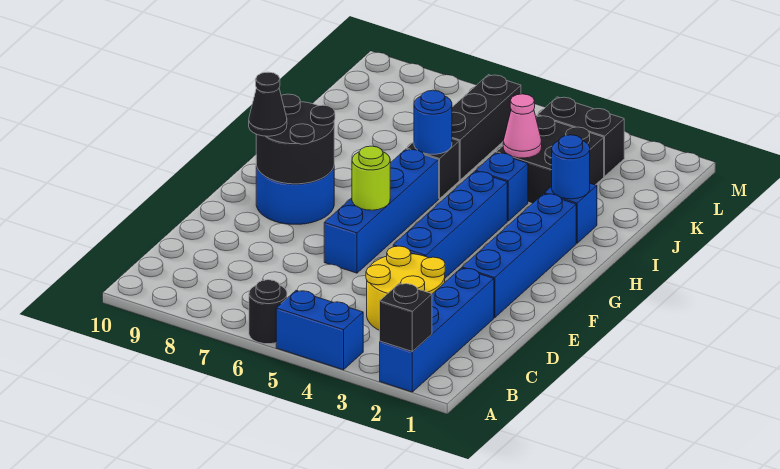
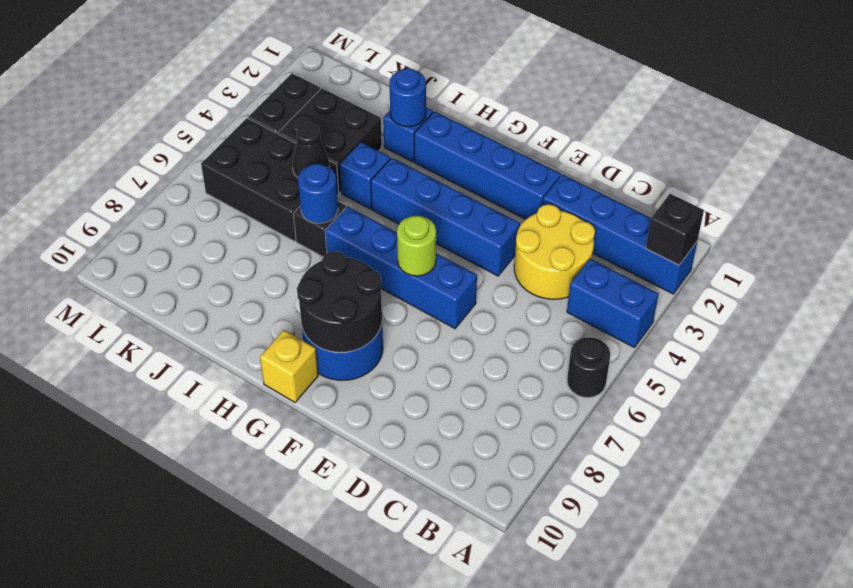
blue 1x2 brick [276,291,363,370] -> blue 1x2 brick turned to [567,259,658,348]
black 1x1 cone [249,72,287,136] -> black 1x1 cone moved to [292,123,329,177]
none -> yellow 1x1 brick [260,330,318,402]
pink 1x1 cone [503,94,542,158] -> none
black 1x3 brick [452,75,521,180] -> black 2x3 brick [201,118,339,241]

